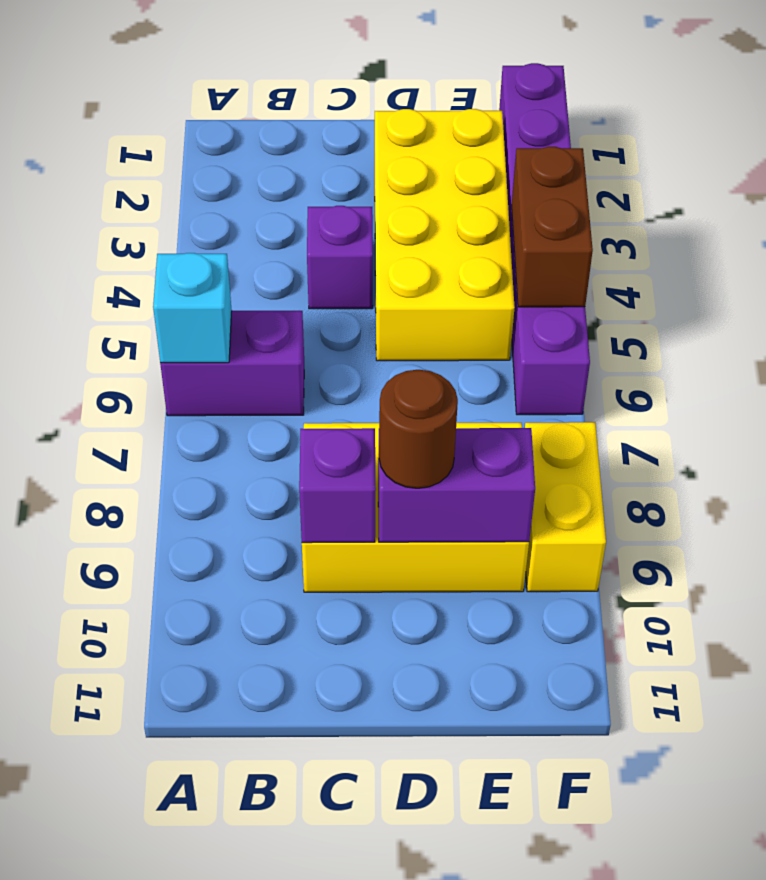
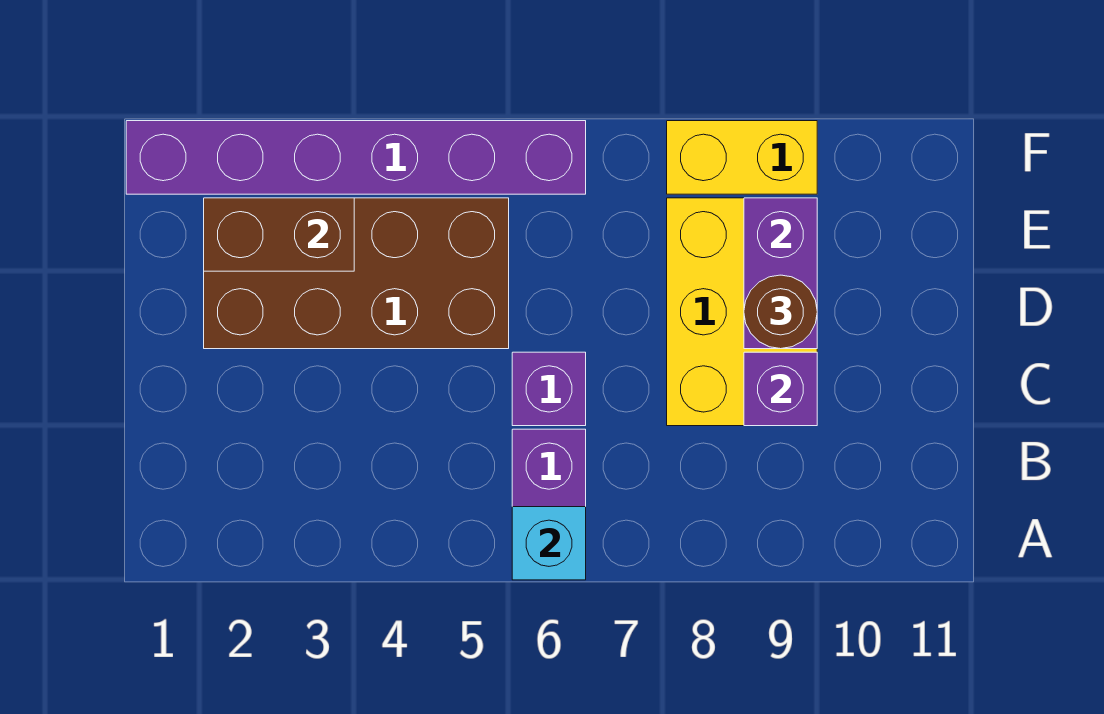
purple 1x1 brick [307,206,373,309] -> purple 1x1 brick moved to [512,352,586,426]
yellow 2x4 brick [375,109,515,361] -> brown 2x4 brick [204,198,509,349]
brown 1x2 brick [512,147,593,307] -> brown 1x2 brick moved to [204,198,354,271]

